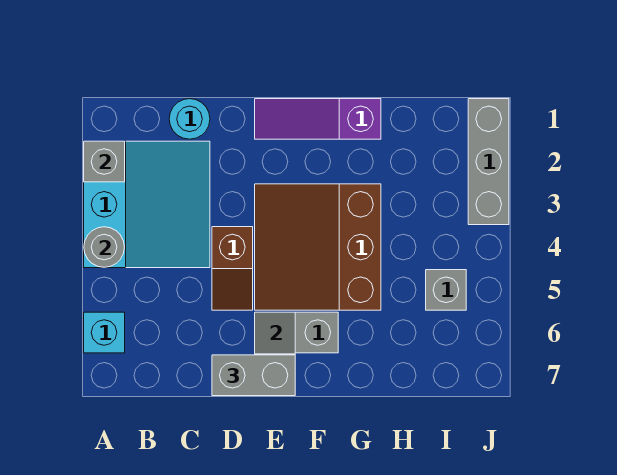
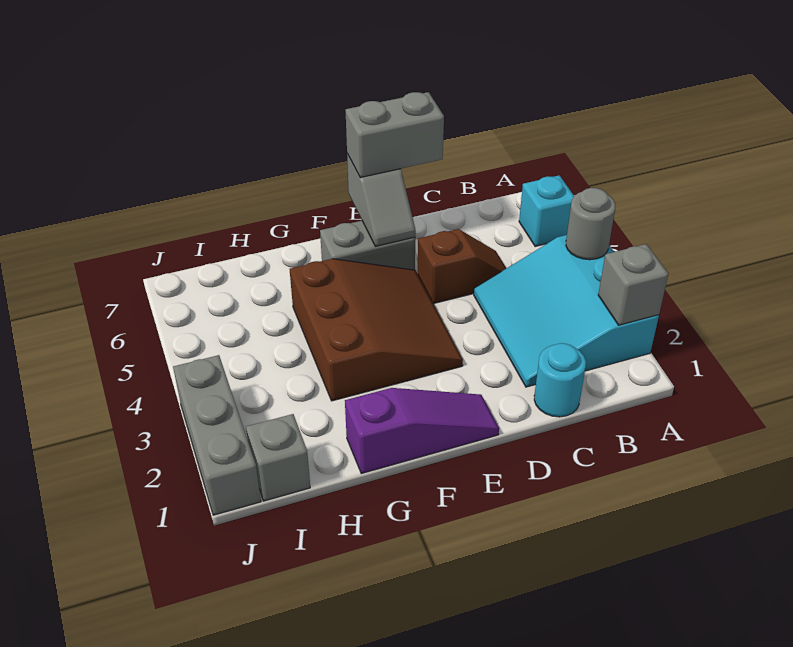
brown 1x2 slope [212,227,253,310] -> brown 1x2 slope turned to [418,229,506,304]
grey 1x1 brick [426,270,466,310] -> grey 1x1 brick moved to [246,414,310,501]

